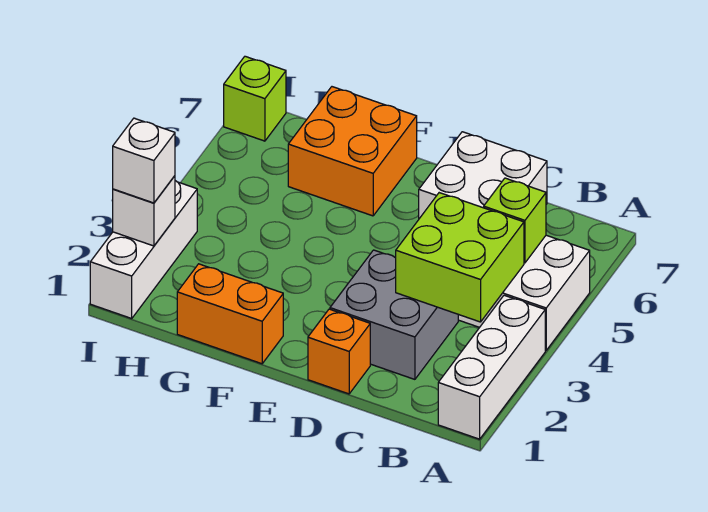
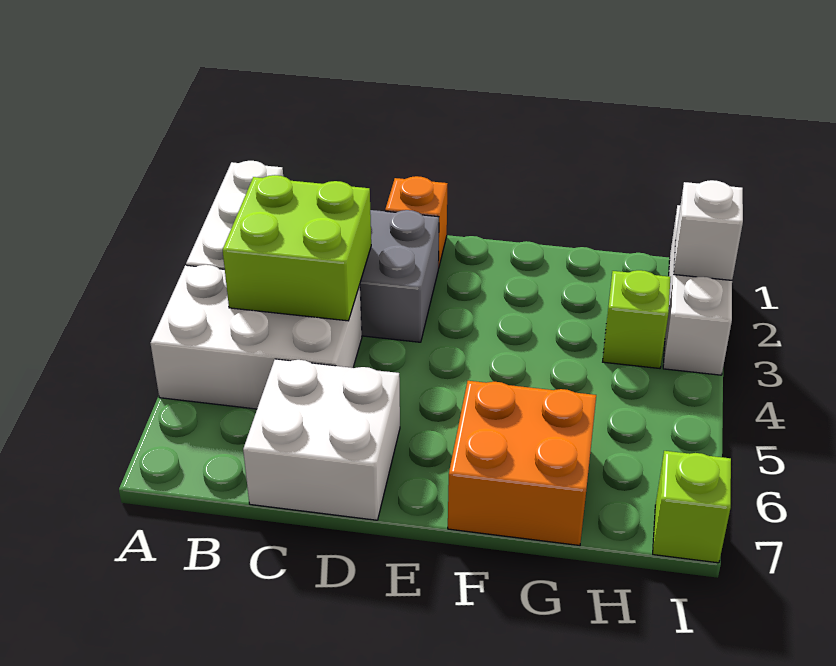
lime 1x1 brick [484,178,546,263] -> lime 1x1 brick moved to [603,270,670,368]
orange 1x2 brick [177,264,283,364] -> none
white 1x1 brick [113,118,175,203] -> none

